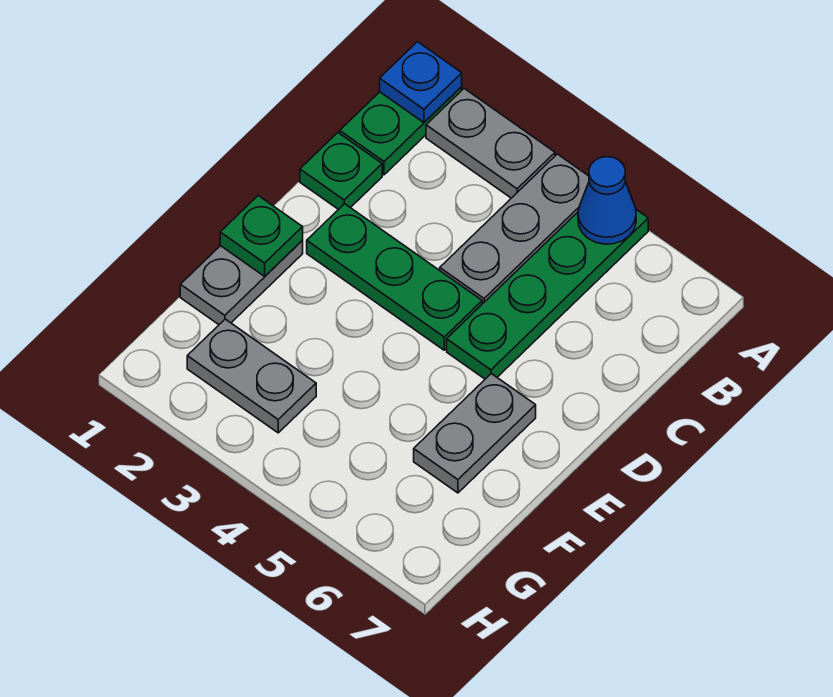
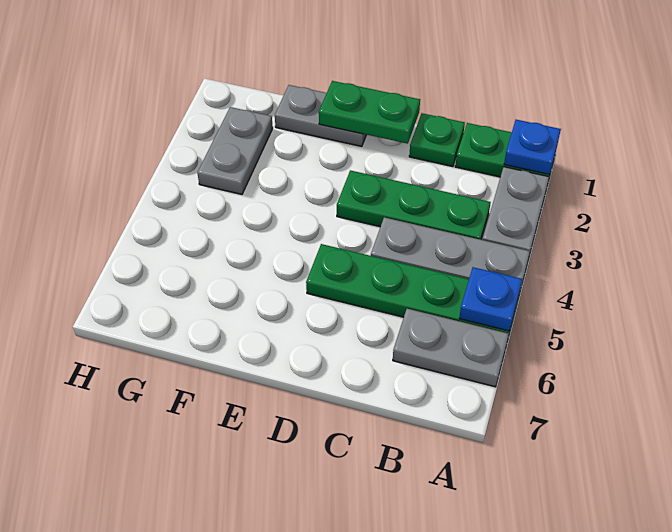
blue 1x1 cone [578,157,636,244] -> blue 1x1 plate [459,267,522,331]
green 1x3 plate [307,204,482,350] -> green 1x3 plate turned to [337,170,491,240]
green 1x1 plate [220,196,303,276] -> green 1x2 plate [319,81,420,144]
grey 1x2 plate [414,374,536,493] -> grey 1x2 plate moved to [393,309,509,387]

